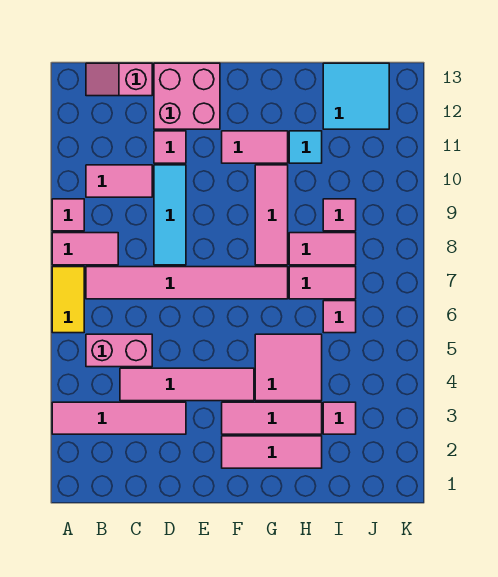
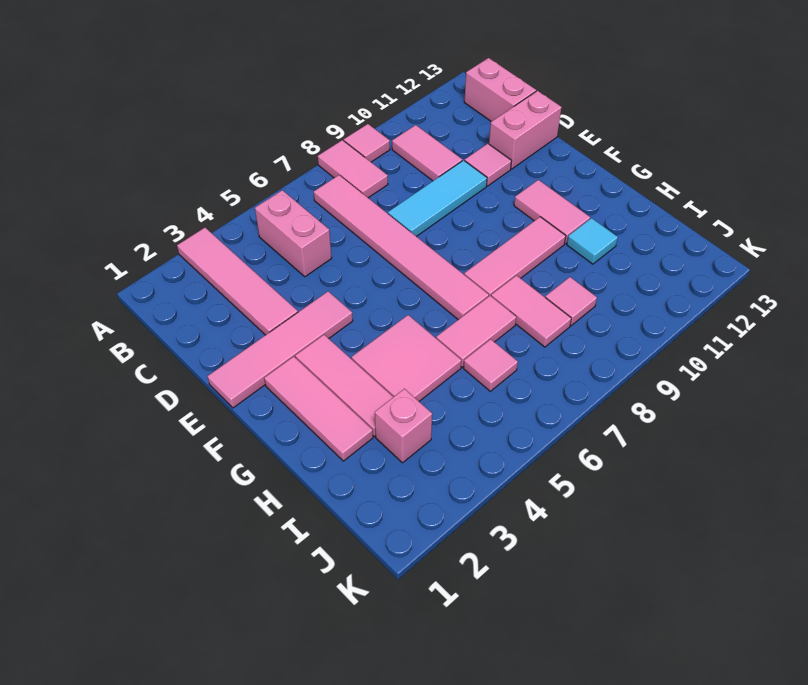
yellow 1x2 tile [52,267,84,333] -> none
pink 1x2 slope [86,63,152,96] -> pink 1x2 brick [464,58,536,122]
pink 1x4 tile [120,368,254,401] -> pink 1x4 tile turned to [208,291,353,408]
pink 2x2 brick [154,63,220,129] -> pink 1x2 brick [489,91,562,169]
pink 1x2 tile [289,267,356,299] -> pink 1x2 tile turned to [436,296,516,367]
pink 1x1 tile [323,402,356,434] -> pink 1x1 brick [375,389,432,463]
cyan 2x2 tile [323,63,389,129] -> none

